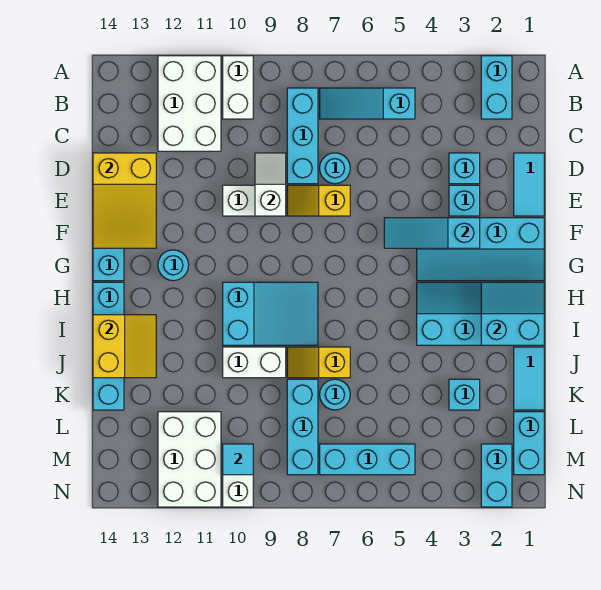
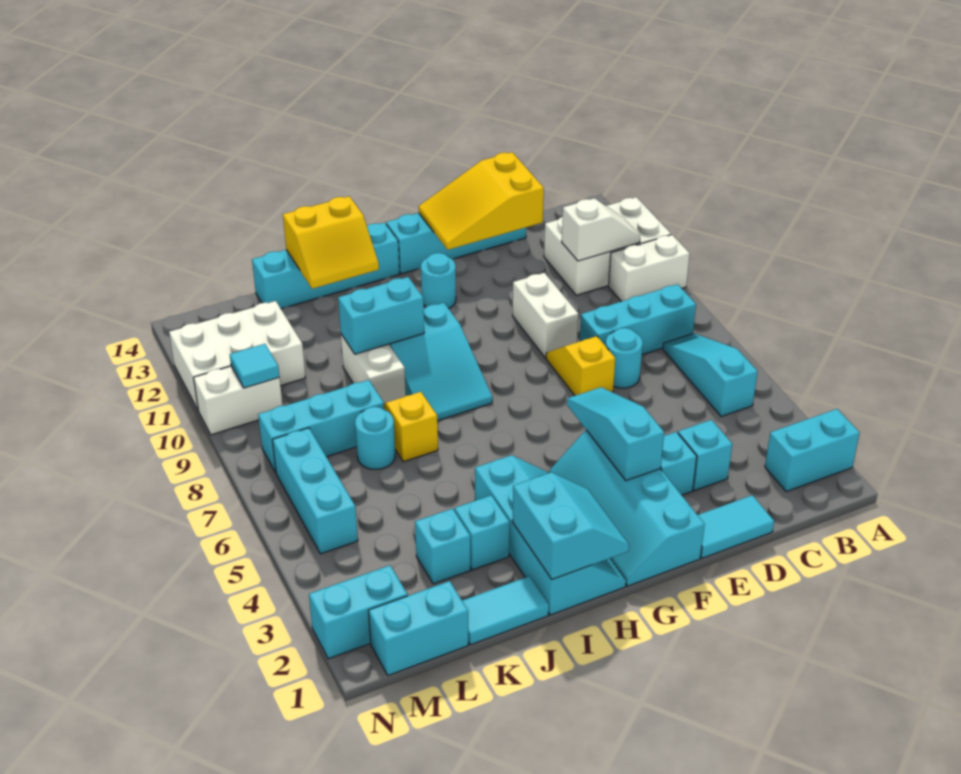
white 1x2 slope [255,153,286,216] -> white 1x2 slope moved to [562,198,640,261]
none -> cyan 1x2 brick [338,277,424,354]
none -> cyan 1x1 brick [455,495,510,570]

